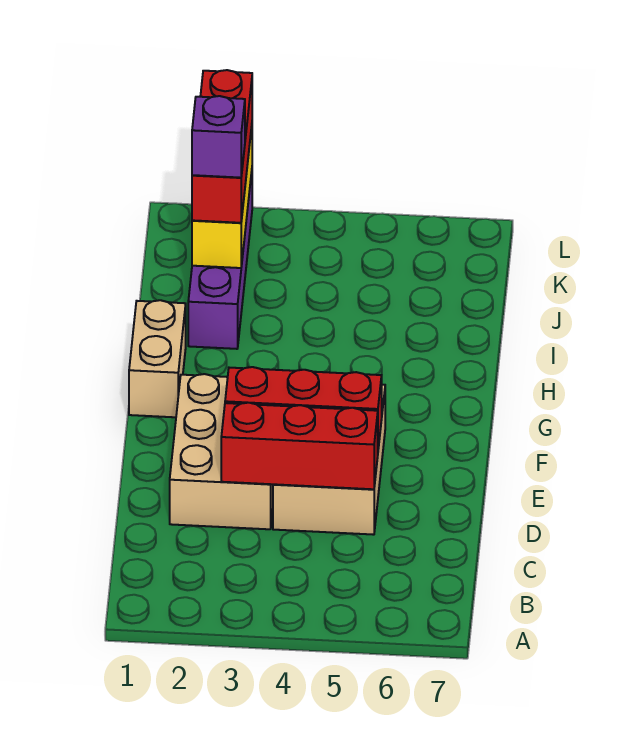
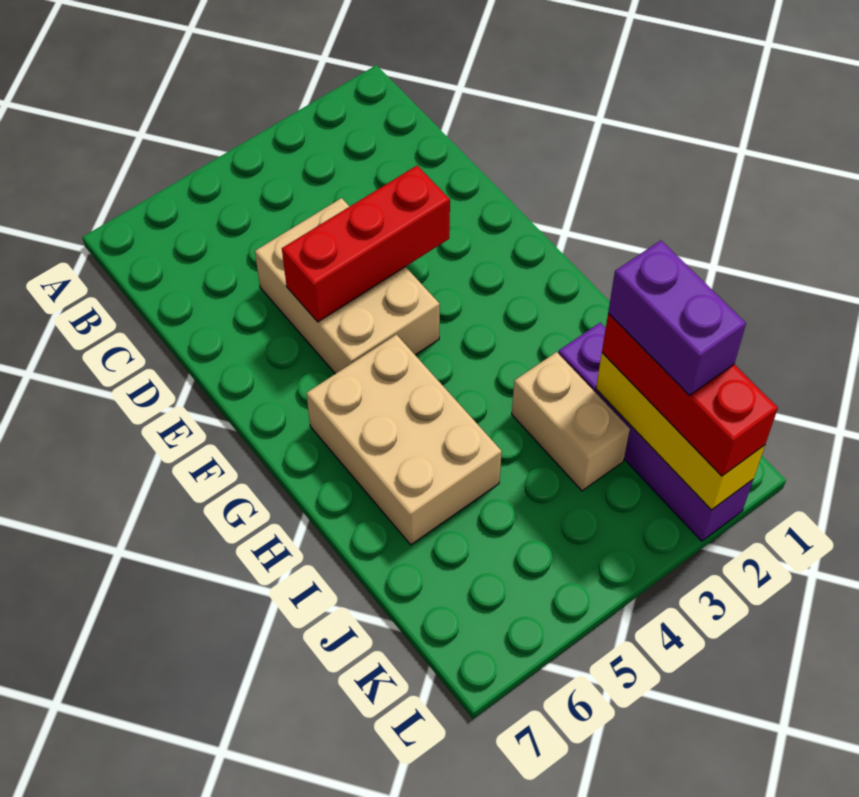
tan 2x3 brick [170,374,273,529] -> tan 2x3 brick moved to [306,335,502,545]
red 1x3 brick [221,403,378,489] -> none
tan 1x2 brick [129,300,186,417] -> tan 1x2 brick moved to [512,352,630,491]
purple 1x1 brick [192,96,245,178] -> purple 1x2 brick [608,241,746,395]

